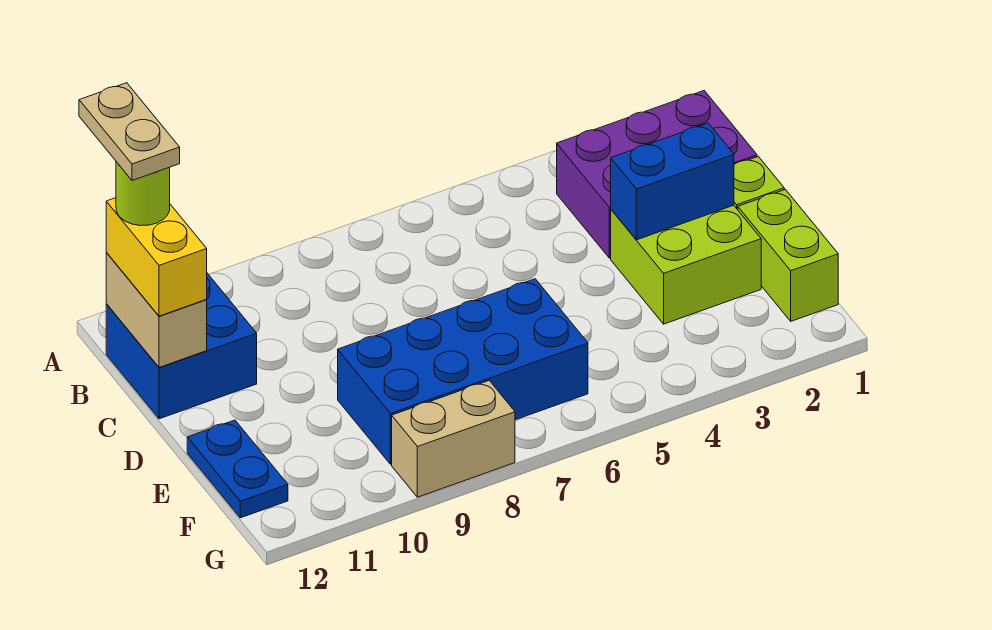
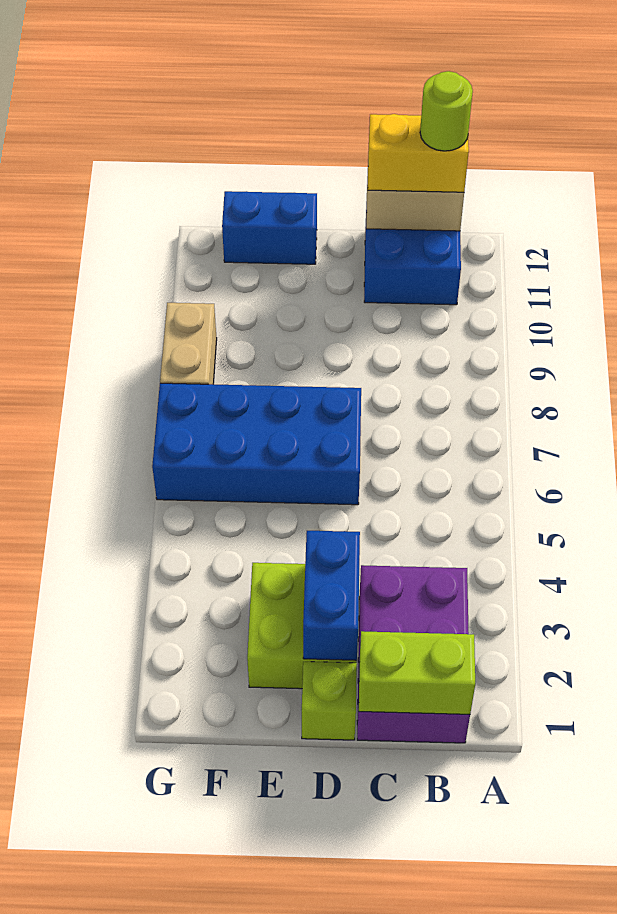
tan 1x2 plate [79,83,180,181] -> none
lime 1x2 brick [738,190,838,321] -> lime 1x2 brick moved to [359,631,475,714]
blue 2x4 brick [338,279,588,464] -> blue 2x4 brick turned to [152,383,361,505]
blue 1x2 plate [187,420,288,518] -> blue 1x2 brick [222,191,317,264]

